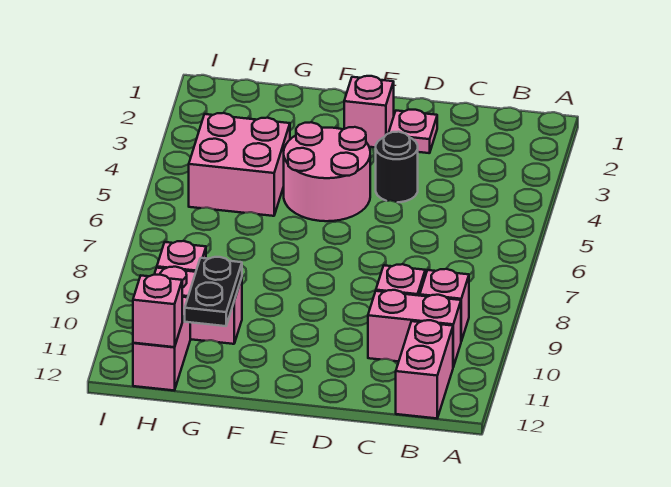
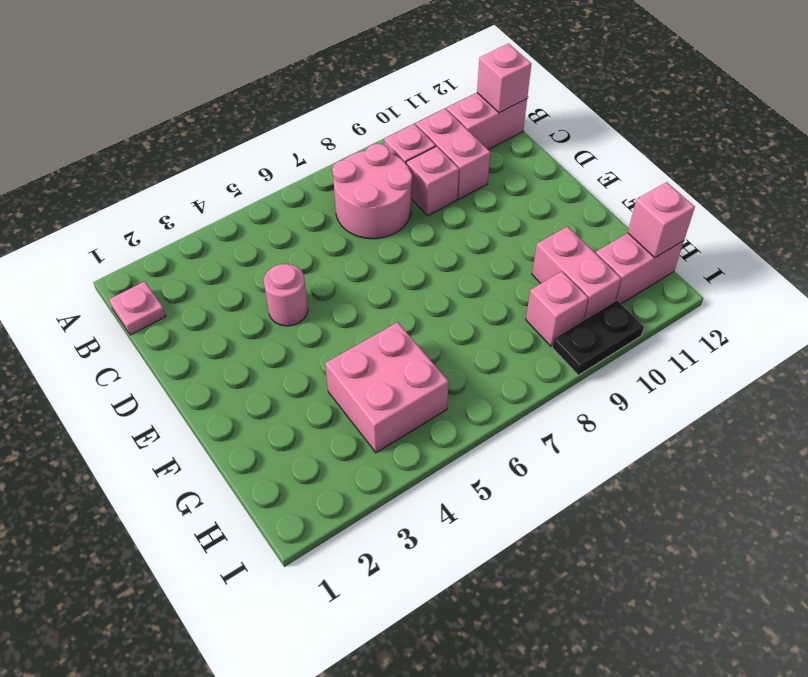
pink 1x1 plate [389,110,437,153] -> pink 1x1 plate moved to [109,281,166,335]
black 1x1 round brick [376,132,418,202] -> pink 1x1 round brick [264,264,308,326]
pink 1x1 brick [344,76,394,147] -> pink 1x1 brick moved to [477,44,531,113]
pink 2x2 round brick [284,122,370,221] -> pink 2x2 round brick moved to [332,144,412,239]
black 1x2 plate [185,257,242,326] -> black 1x2 plate moved to [552,301,644,375]

